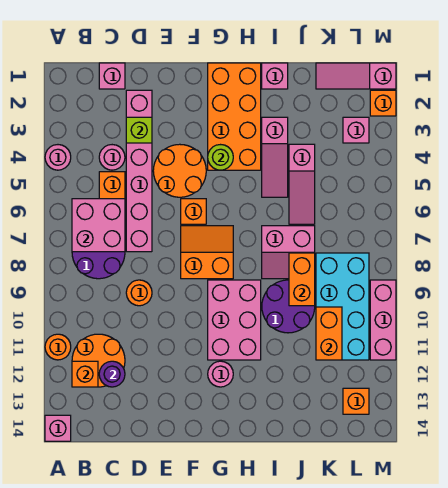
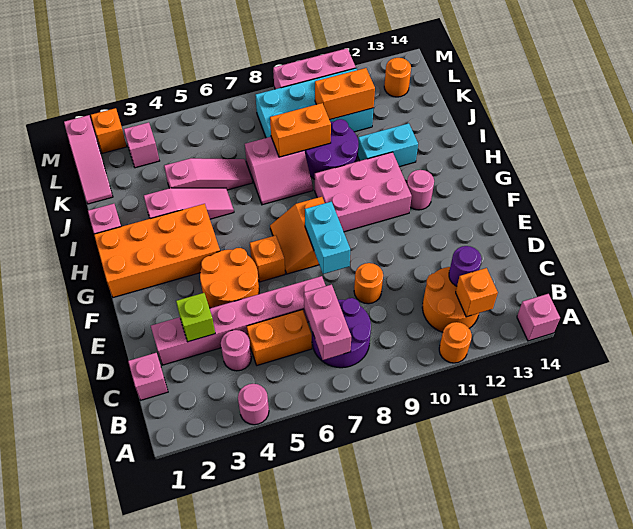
pink 2x2 brick [72,199,125,252] -> pink 1x2 brick [304,285,351,360]
none -> cyan 1x2 brick [305,202,350,274]
lime 1x1 round brick [208,145,233,170] -> none
pink 2x2 slope [262,226,315,279] -> pink 2x2 slope turned to [245,137,313,205]
none -> cyan 1x2 brick [358,123,418,167]
orange 1x1 brick [343,388,369,414] -> orange 1x1 round brick [384,58,411,97]

